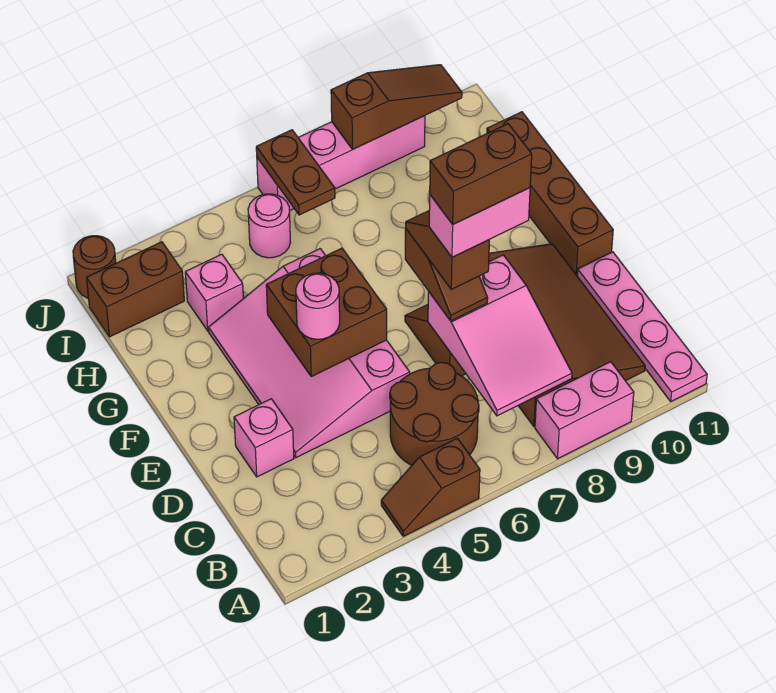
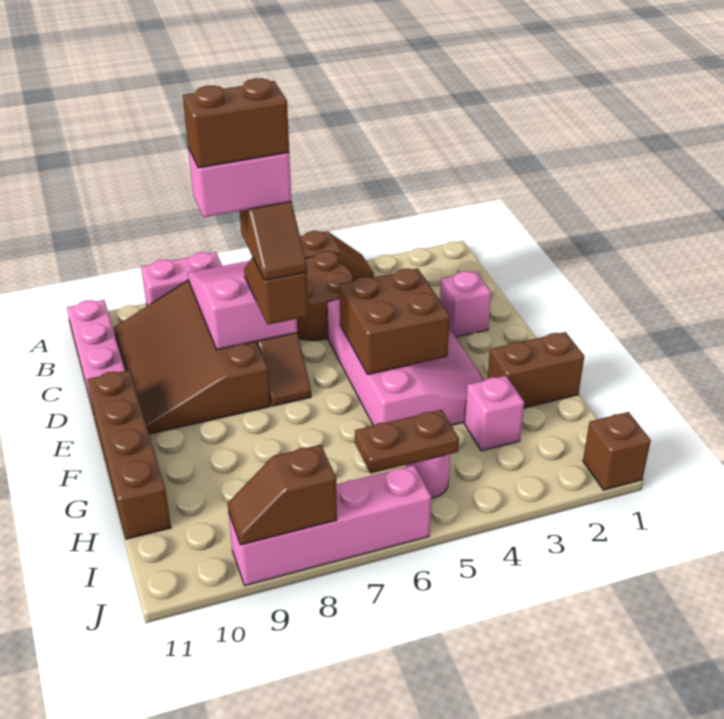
pink 1x1 round brick [296,273,340,339] -> none
brown 1x2 brick [87,242,184,337] -> brown 1x2 brick moved to [487,332,584,408]
brown 1x2 plate [256,130,335,215] -> brown 1x2 plate turned to [355,410,459,474]
brown 1x1 round brick [73,236,116,299] -> brown 1x1 brick [583,412,651,490]
brown 1x3 slope [331,65,462,149] -> brown 1x2 slope [228,445,337,545]

